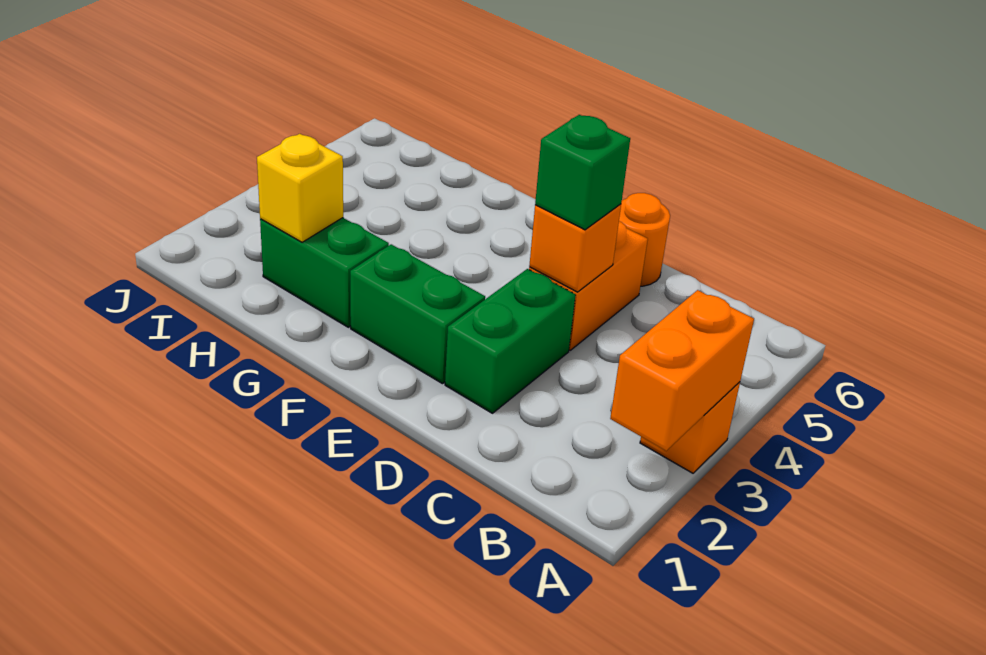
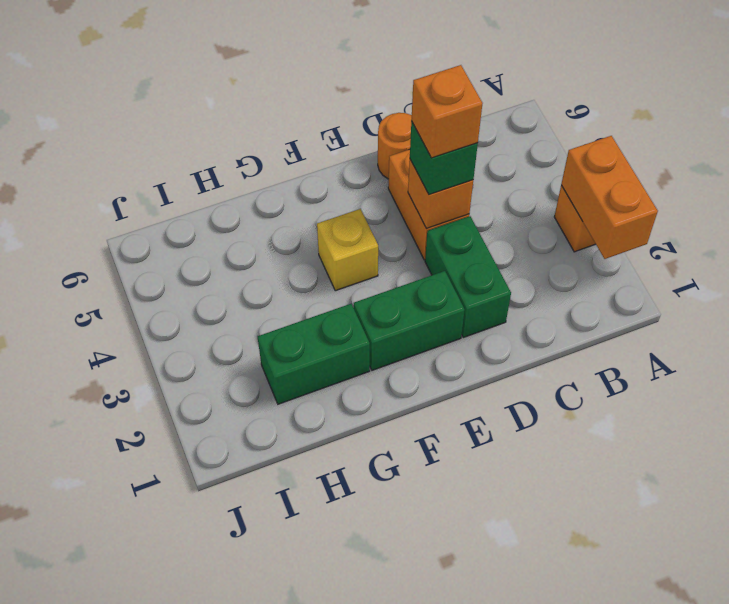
none -> orange 1x1 brick [411,65,483,158]
yellow 1x1 brick [257,134,343,242] -> yellow 1x1 brick moved to [317,209,378,291]

